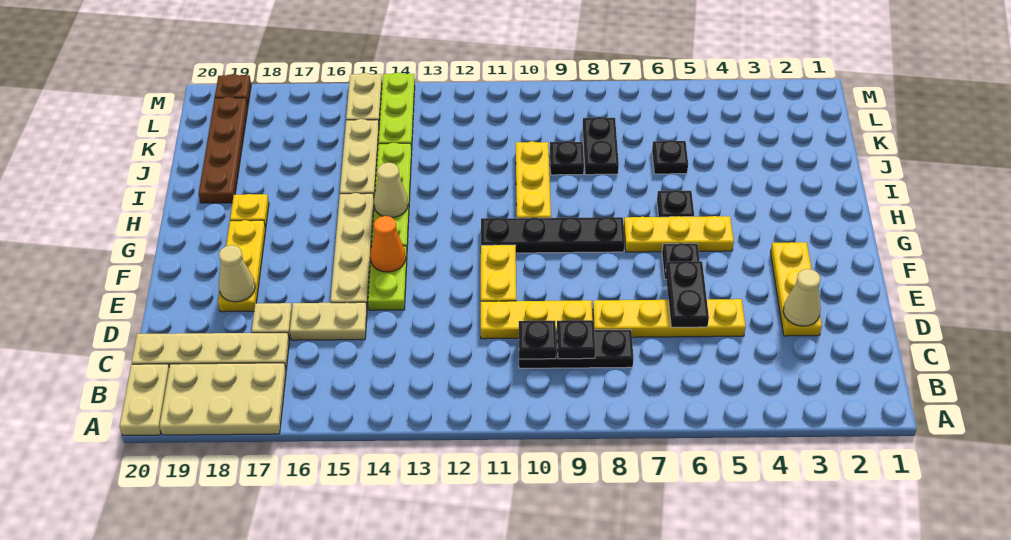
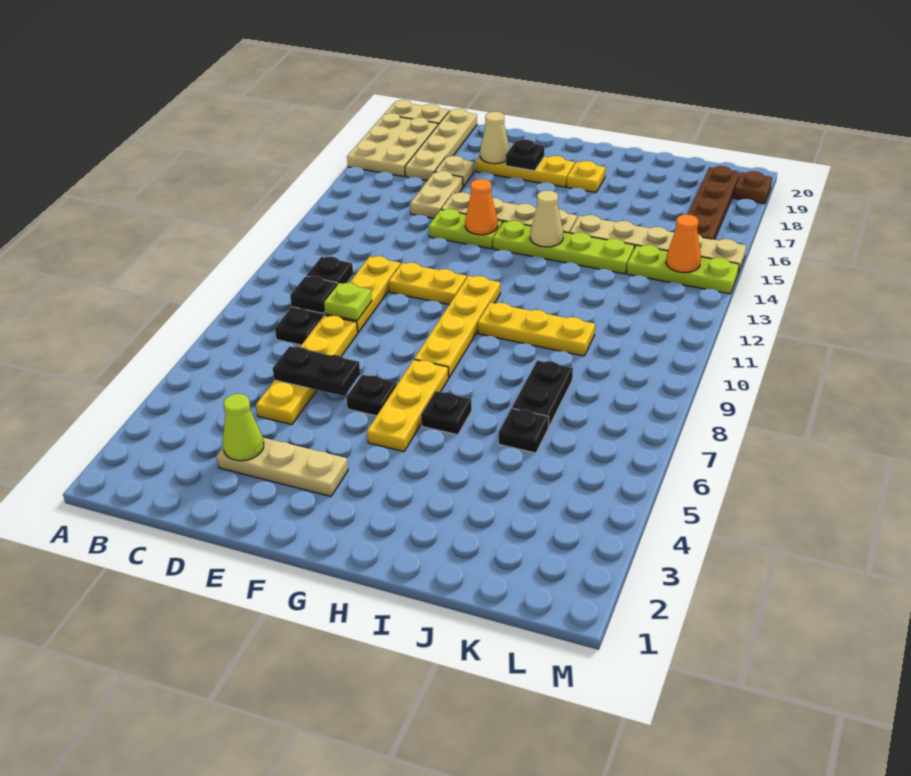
yellow 1x3 plate [771,242,822,336] -> tan 1x3 plate [217,438,348,496]
tan 1x1 cone [783,269,821,326] -> lime 1x1 cone [223,394,264,461]
none -> lime 1x1 plate [324,283,372,321]
black 1x4 plate [481,217,625,253] -> yellow 1x4 plate [414,276,500,377]
brown 1x4 plate [199,97,248,203] -> brown 1x4 plate turned to [688,166,740,240]
black 1x2 plate [583,117,619,175] -> black 1x2 plate turned to [512,361,573,427]
black 1x1 plate [550,141,584,175] -> black 1x1 plate moved to [506,139,544,171]
none -> orange 1x1 cone [666,214,701,273]

